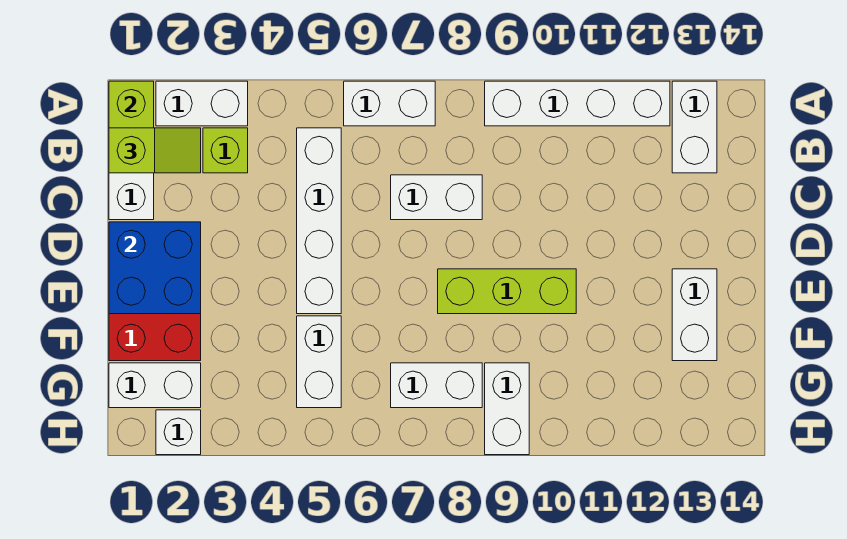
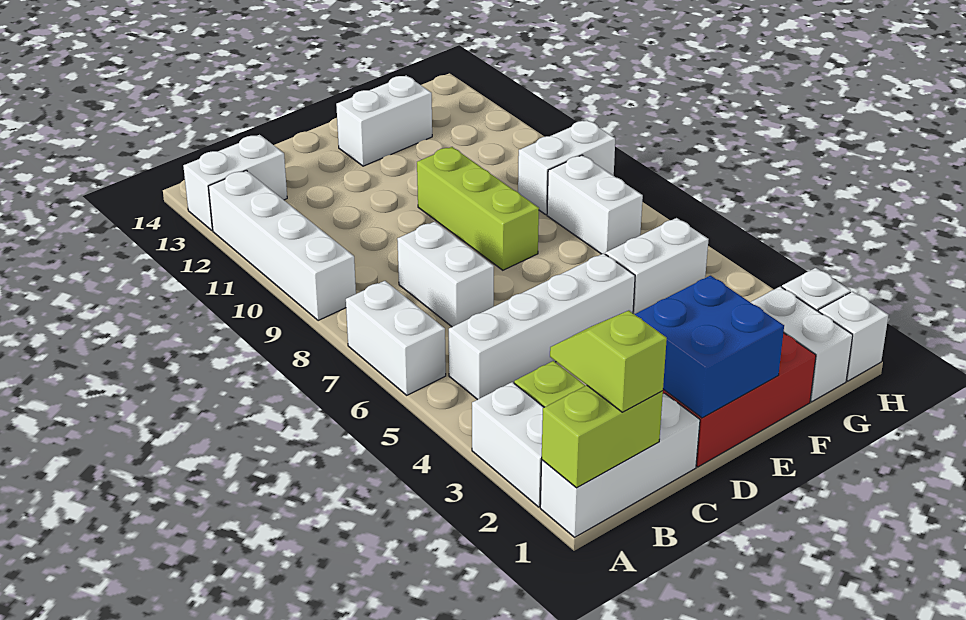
none -> white 1x1 brick [818,292,888,381]

